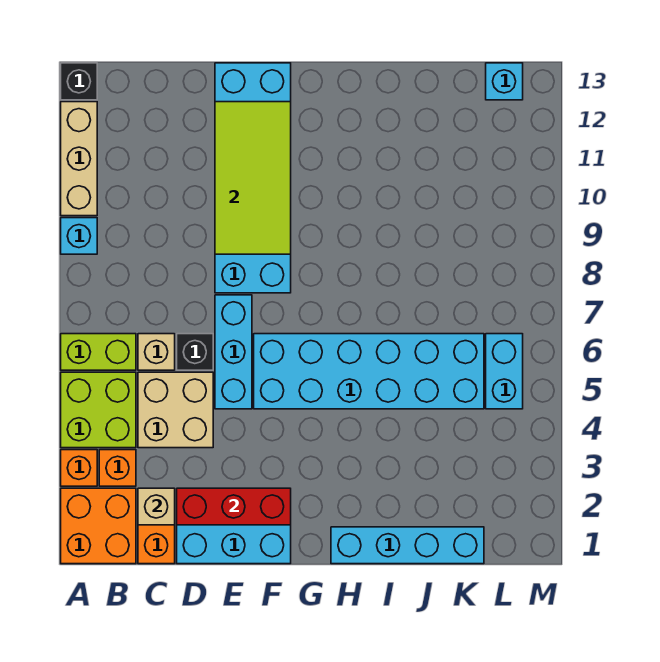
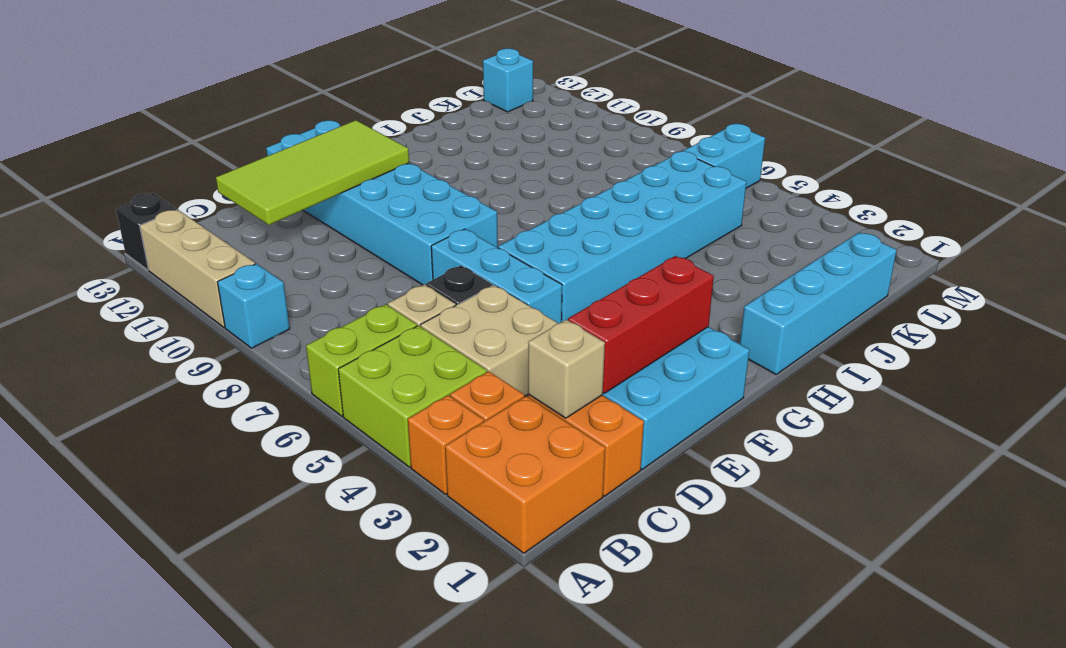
lime 2x4 tile [215,102,291,254] -> lime 2x4 tile turned to [216,120,409,225]
cyan 1x2 brick [486,334,523,409] -> cyan 1x2 brick turned to [684,124,765,188]

